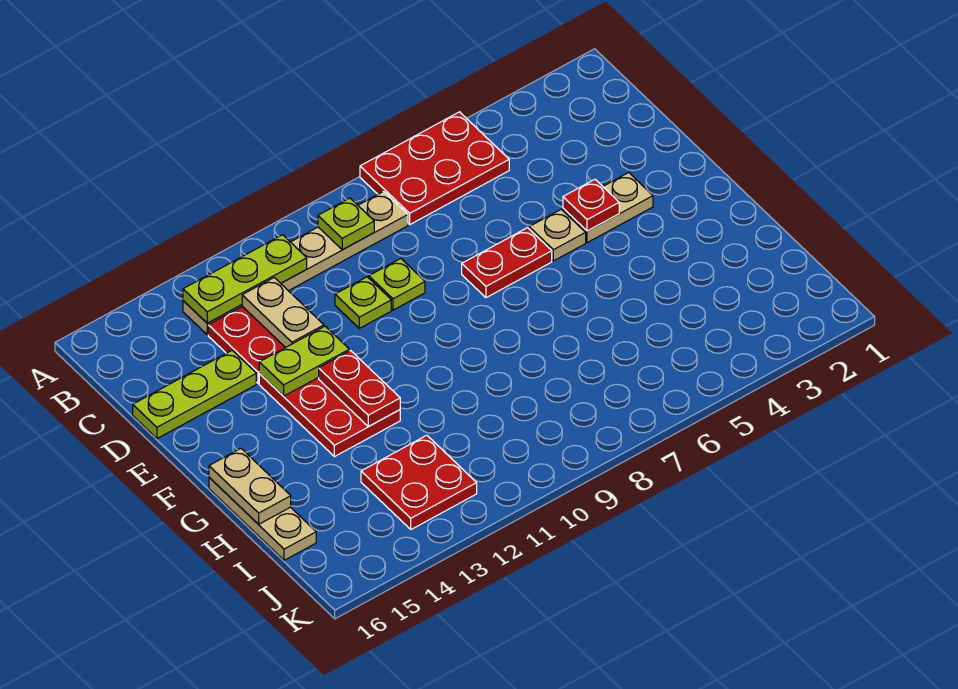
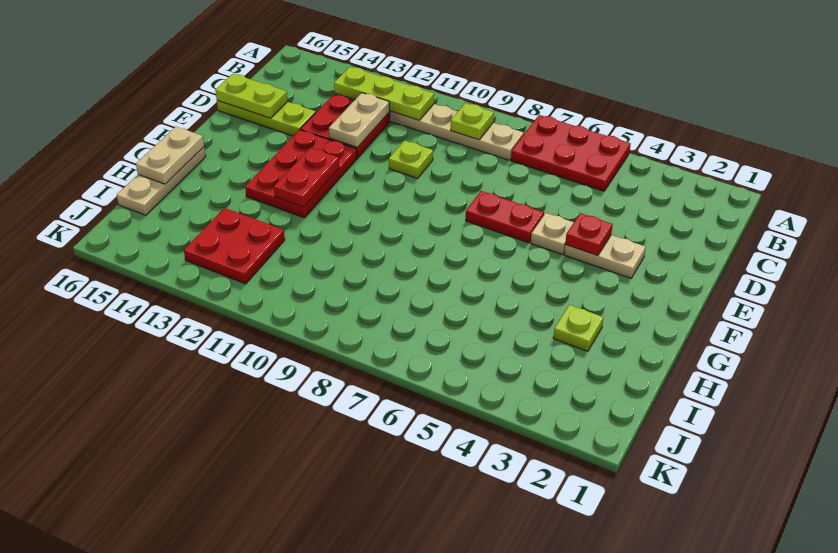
lime 1x1 plate [369,259,425,310] -> lime 1x1 plate moved to [553,305,603,351]
lime 1x2 plate [259,326,349,396] -> lime 1x2 plate moved to [215,74,288,118]

